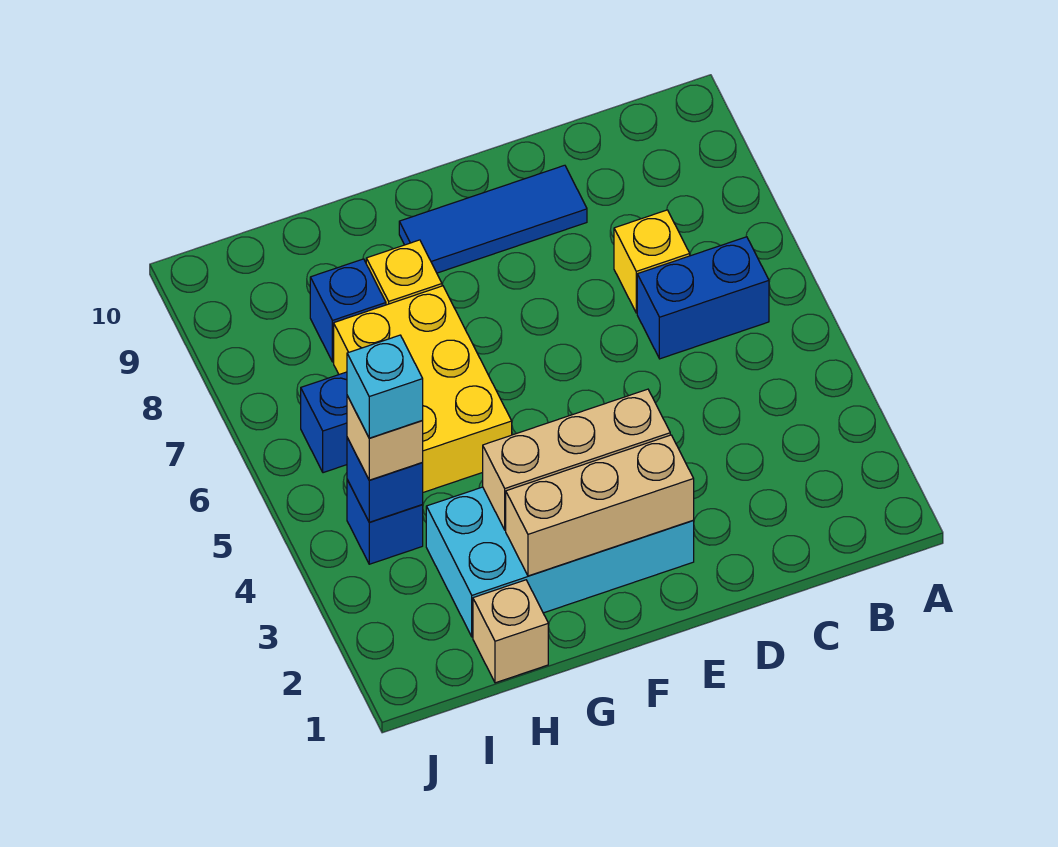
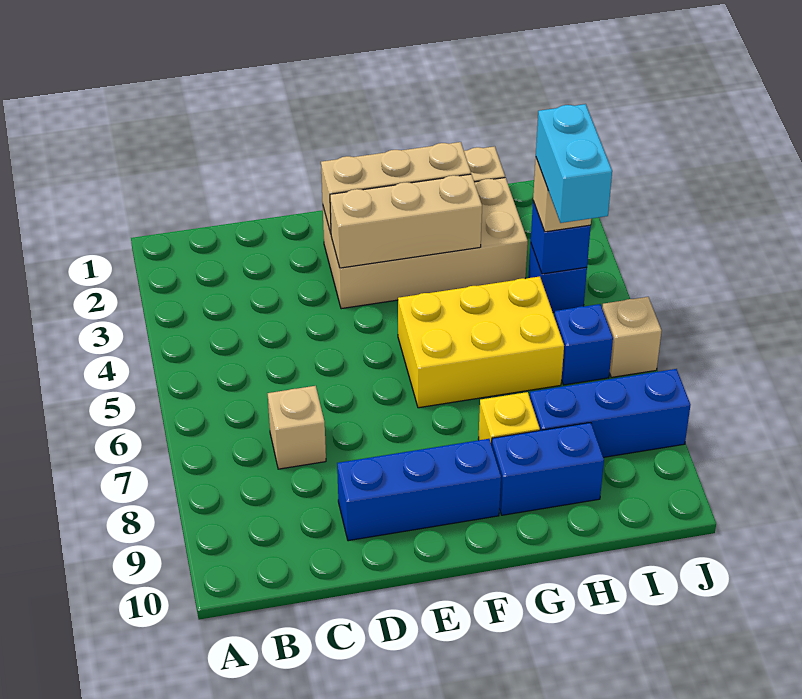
blue 1x2 brick [637,237,769,359] -> blue 1x2 brick moved to [492,423,604,515]
yellow 1x1 brick [614,210,690,313] -> tan 1x1 brick [268,386,326,469]
blue 1x3 tile [399,165,587,273] -> blue 1x3 brick [337,439,501,541]
cyan 2x4 brick [426,487,694,637] -> tan 2x4 brick [323,178,528,309]
yellow 2x3 brick [334,286,512,492] -> yellow 2x3 brick turned to [398,276,564,408]
blue 1x1 brick [310,259,386,362] -> blue 1x3 brick [530,369,690,457]
cyan 1x1 brick [347,335,423,438] -> cyan 1x2 brick [536,104,612,223]
none -> tan 1x1 brick [602,297,661,377]

